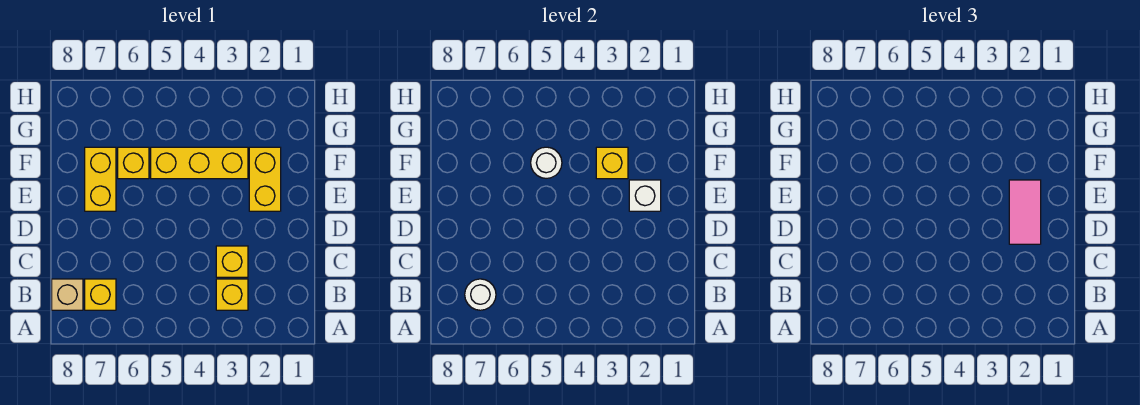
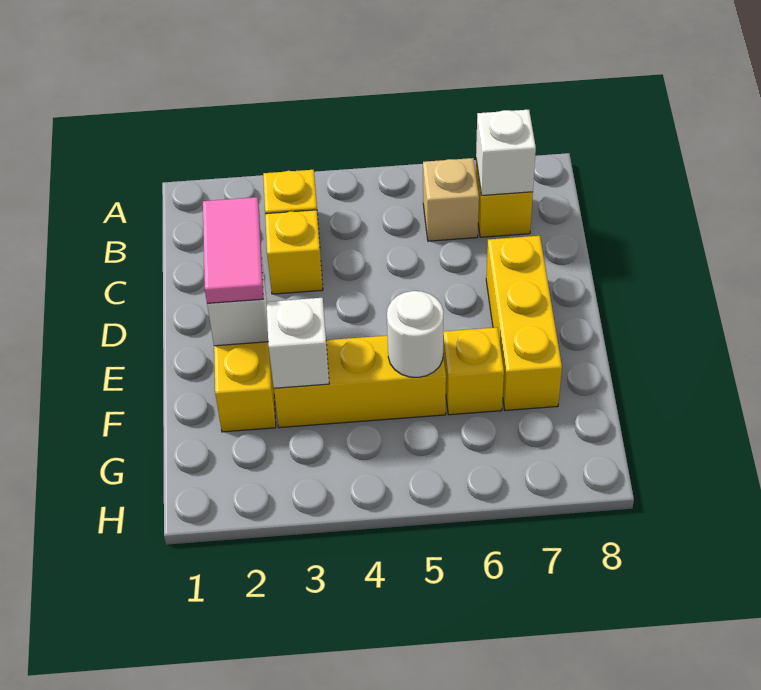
white 1x1 round brick [465,279,496,310] -> white 1x1 brick [476,110,536,195]
tan 1x1 brick [52,279,83,310] -> tan 1x1 brick moved to [423,158,479,241]
yellow 1x2 brick [85,147,116,211] -> yellow 1x3 brick [486,236,562,410]
yellow 1x1 brick [596,147,628,179] -> white 1x1 brick [266,298,329,388]

